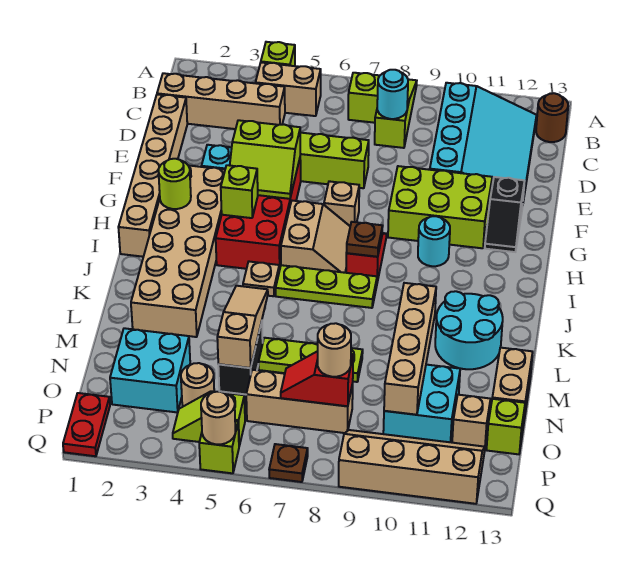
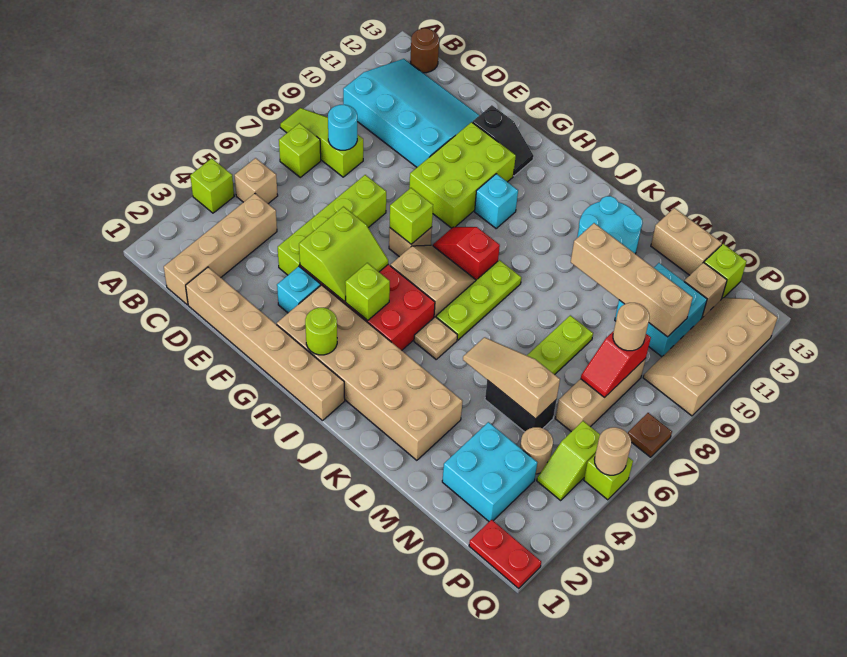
tan 1x2 brick [255,63,321,116] -> tan 1x1 brick [234,158,278,204]
none -> lime 1x1 brick [390,188,433,244]
cyan 1x1 round brick [418,216,450,266] -> cyan 1x1 brick [475,174,518,228]
brown 1x1 plate [346,222,383,257] -> none

